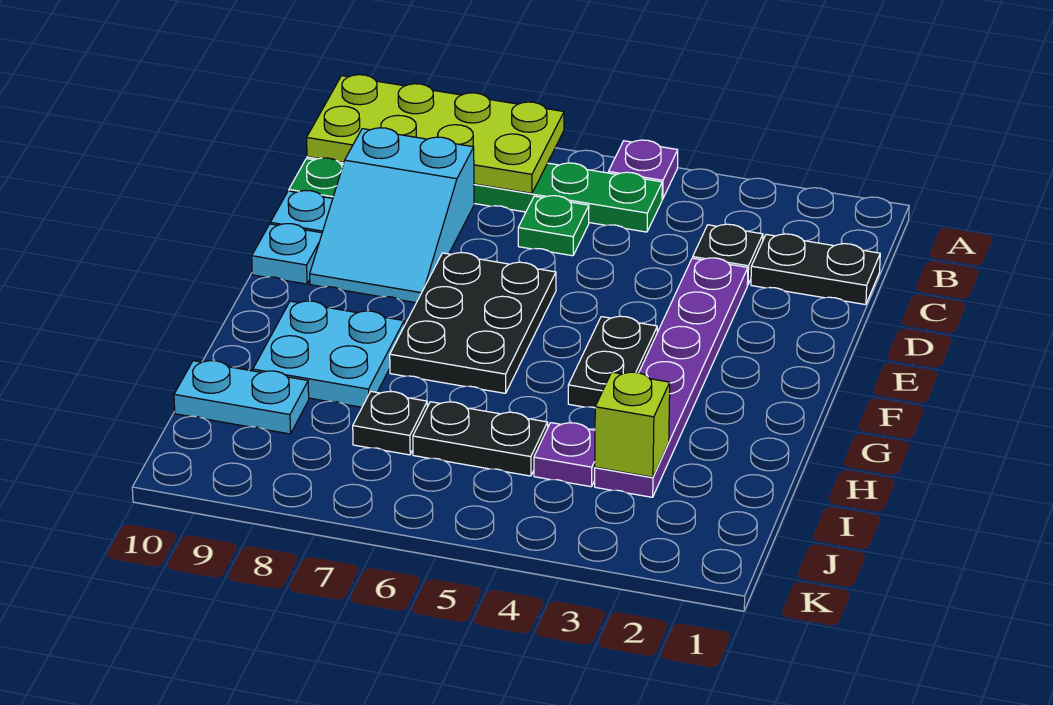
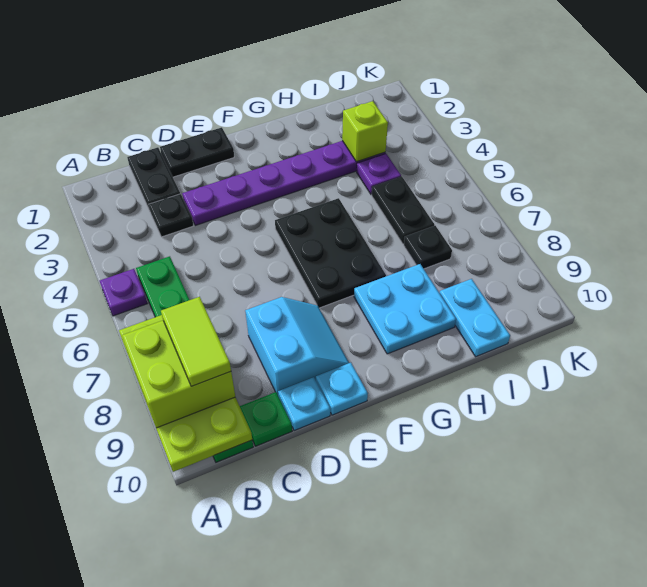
none -> lime 2x2 brick [122,320,235,428]
none -> lime 1x2 tile [161,297,231,386]
green 1x1 plate [518,196,589,256] -> none
cyan 2x3 slope [310,128,474,303] -> cyan 2x2 slope [245,297,349,394]
black 2x3 plate [390,253,556,393] -> black 2x3 plate turned to [275,198,386,308]
black 1x2 plate [568,316,657,408] -> black 1x2 plate moved to [160,127,234,177]

